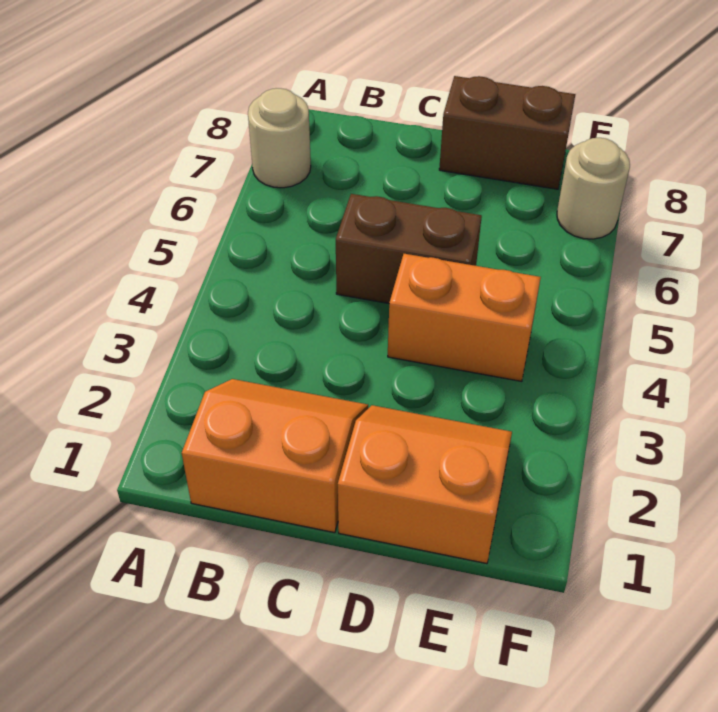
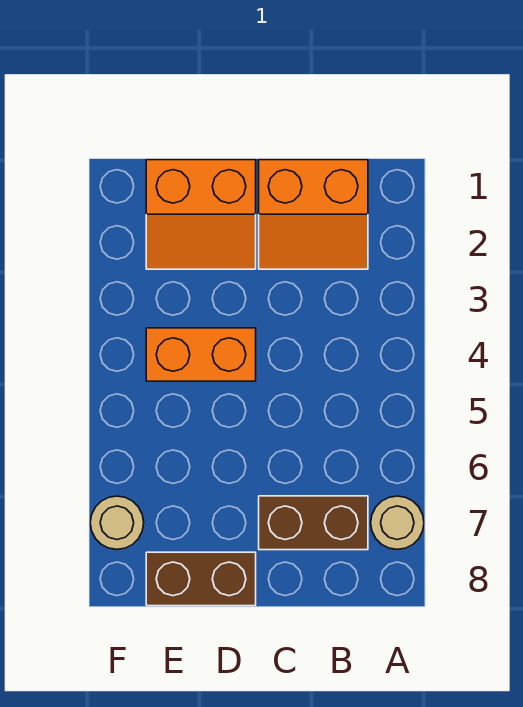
brown 1x2 brick [336,194,482,303] -> brown 1x2 brick moved to [259,496,368,550]

